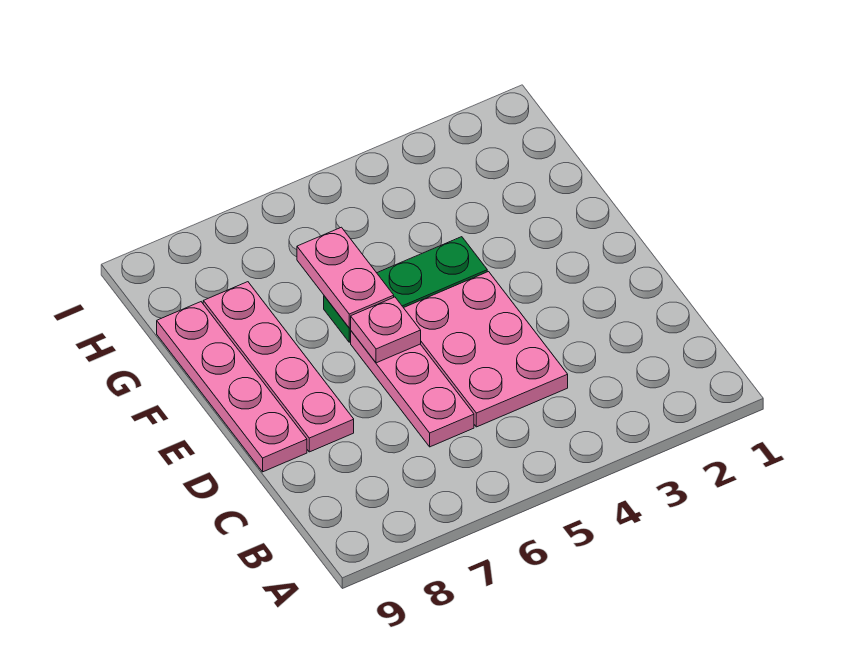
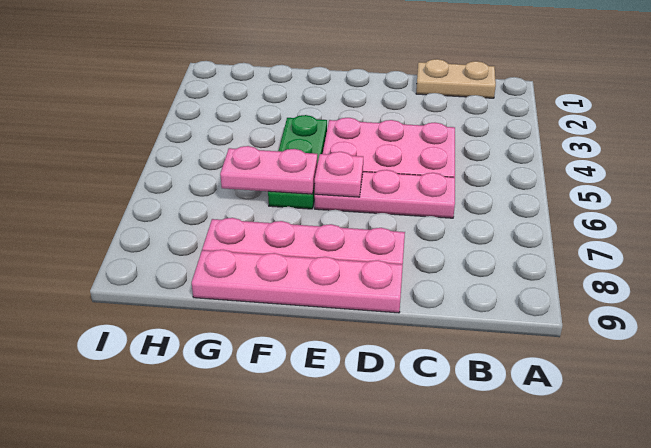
none -> tan 1x2 plate [416,59,496,98]

